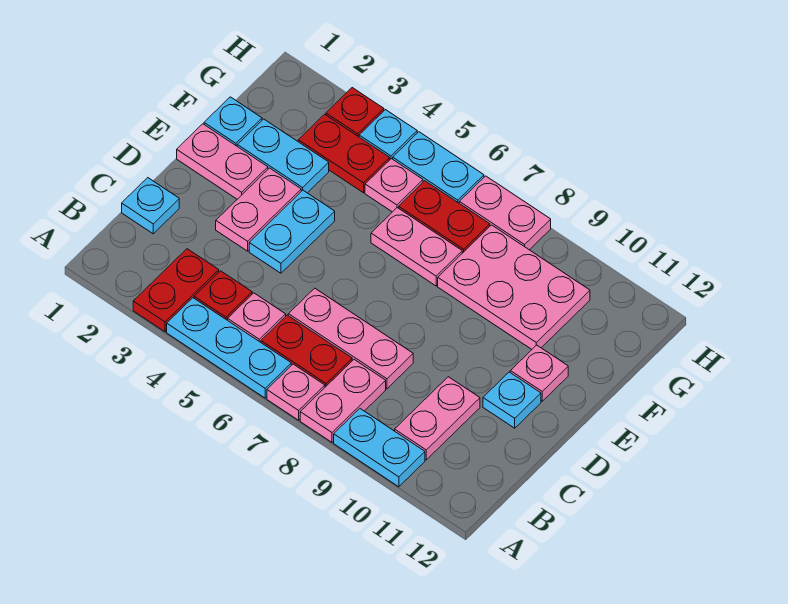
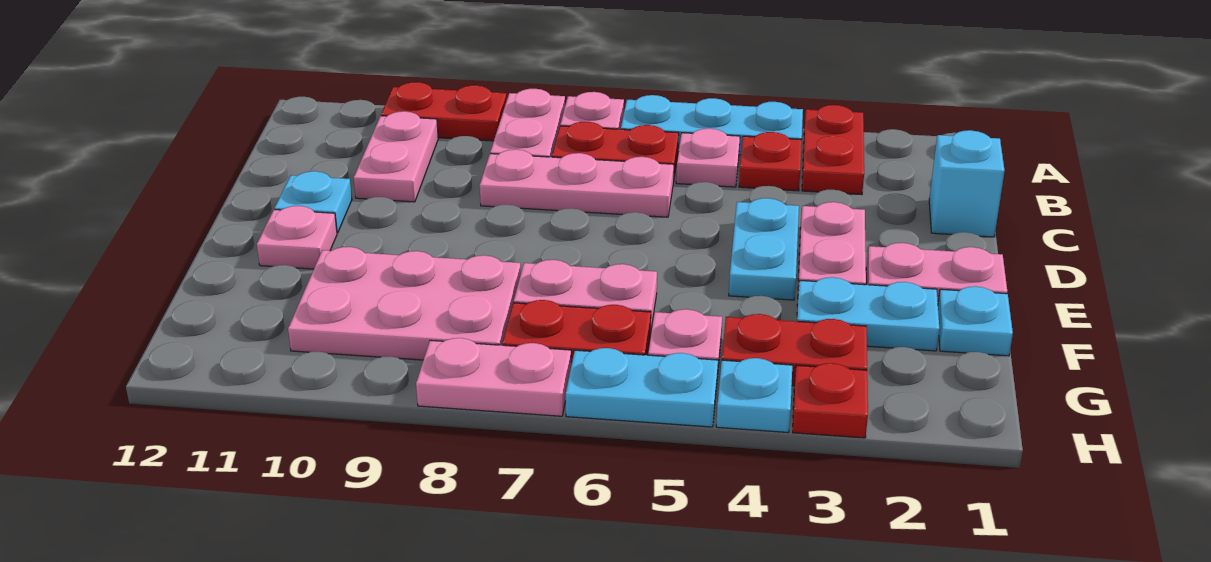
cyan 1x2 plate [334,409,425,487] -> red 1x2 plate [381,82,507,141]
cyan 1x1 plate [122,178,179,234] -> cyan 1x1 brick [929,130,1005,237]

